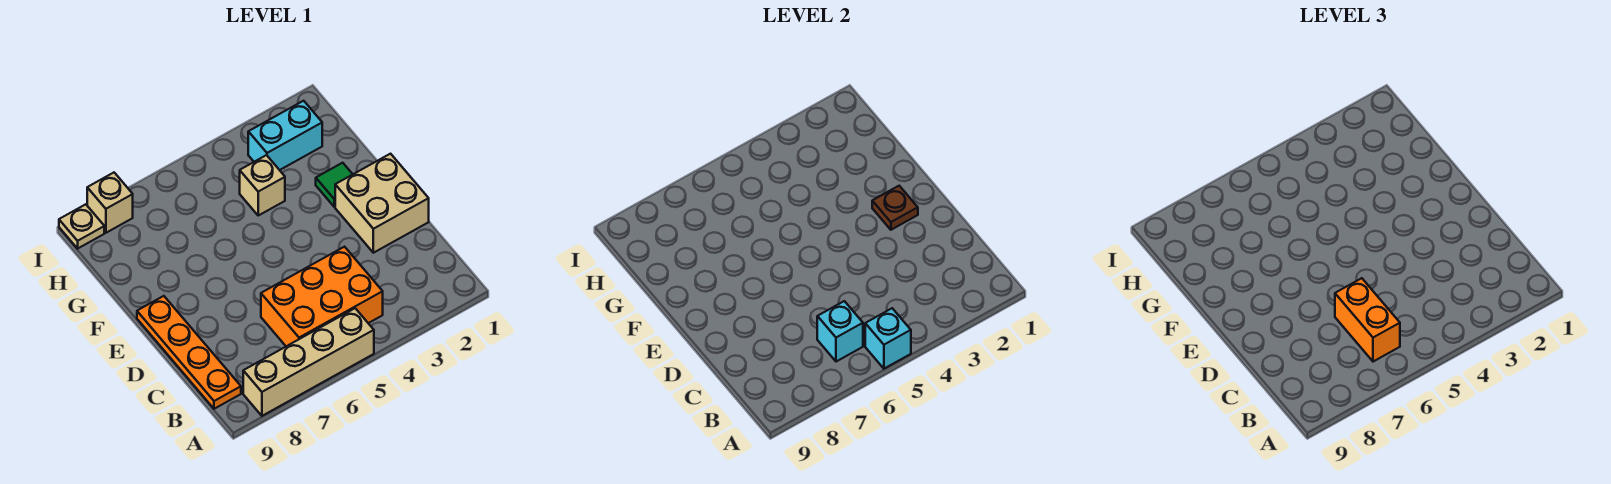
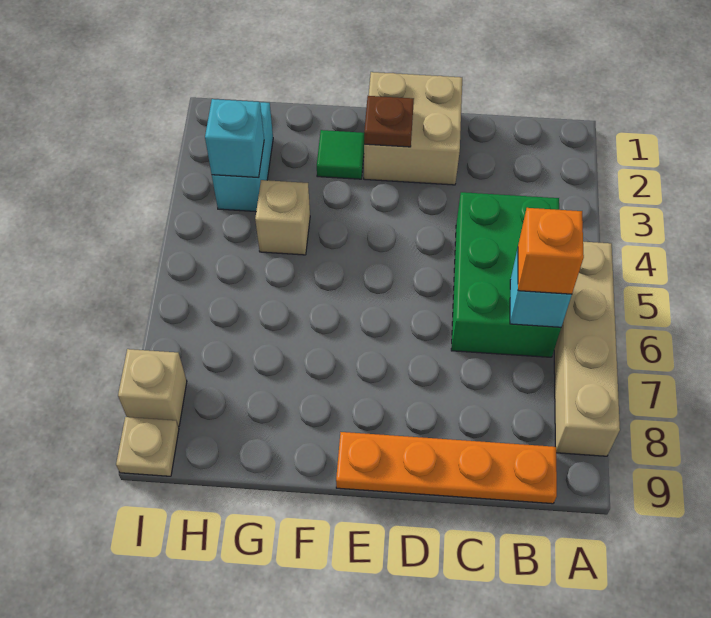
cyan 1x1 brick [865,308,911,369] -> cyan 1x1 brick moved to [205,99,264,178]
orange 2x3 brick [261,247,383,346] -> green 2x3 brick [451,192,561,357]
orange 1x2 brick [1335,278,1400,362] -> orange 1x1 brick [518,208,584,294]

